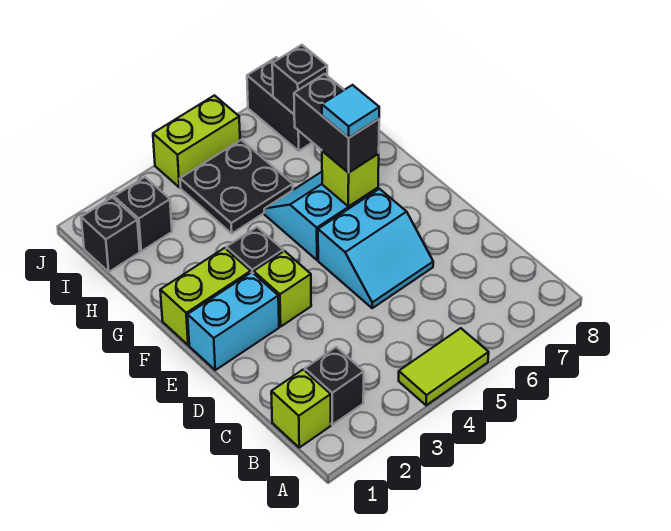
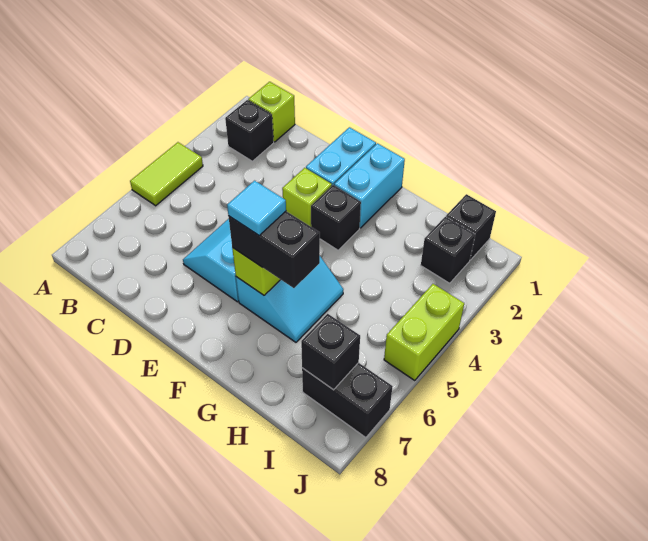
lime 1x2 brick [160,248,251,345] -> cyan 1x2 brick [334,143,405,228]
black 2x2 plate [180,140,293,233] -> none

